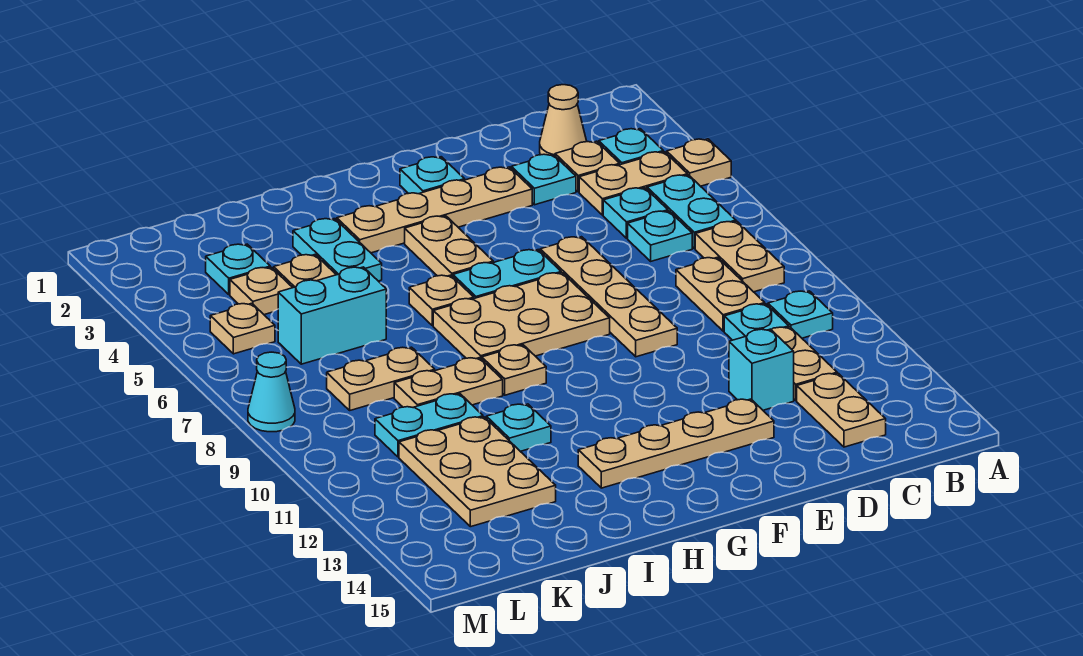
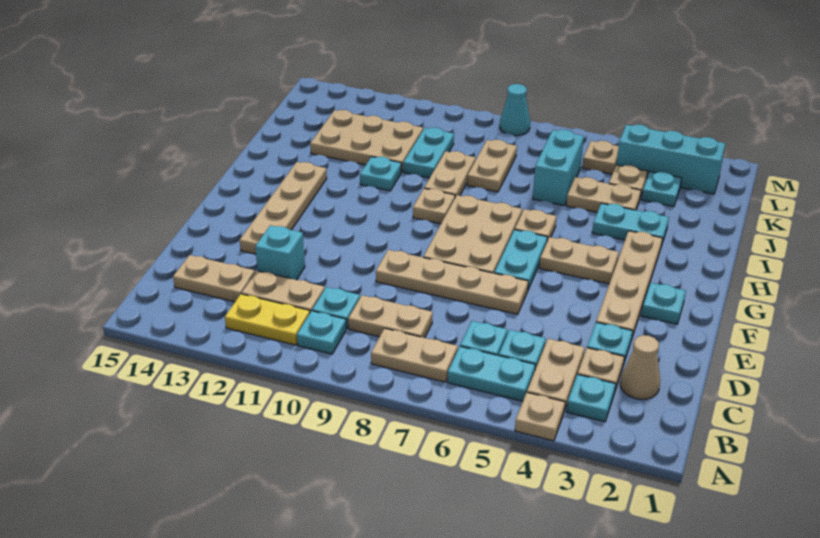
none -> yellow 1x2 plate [225,294,310,345]
none -> cyan 1x3 brick [616,125,726,194]

